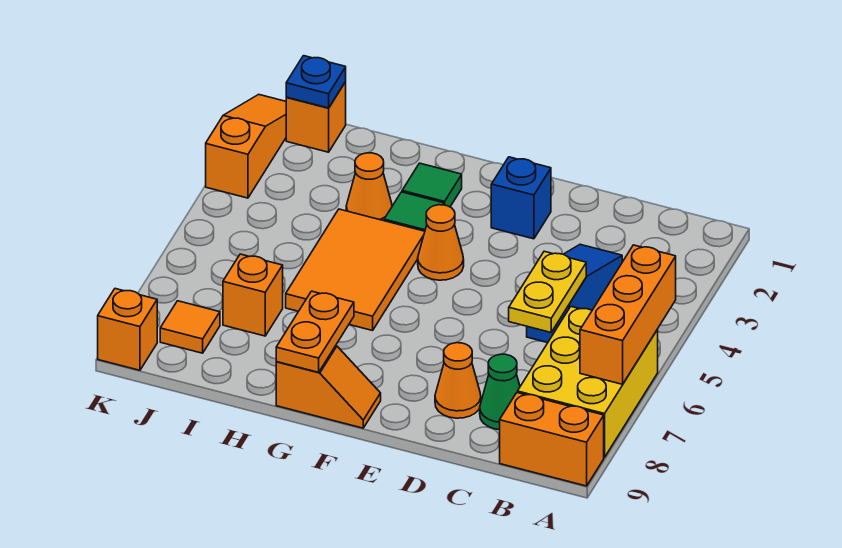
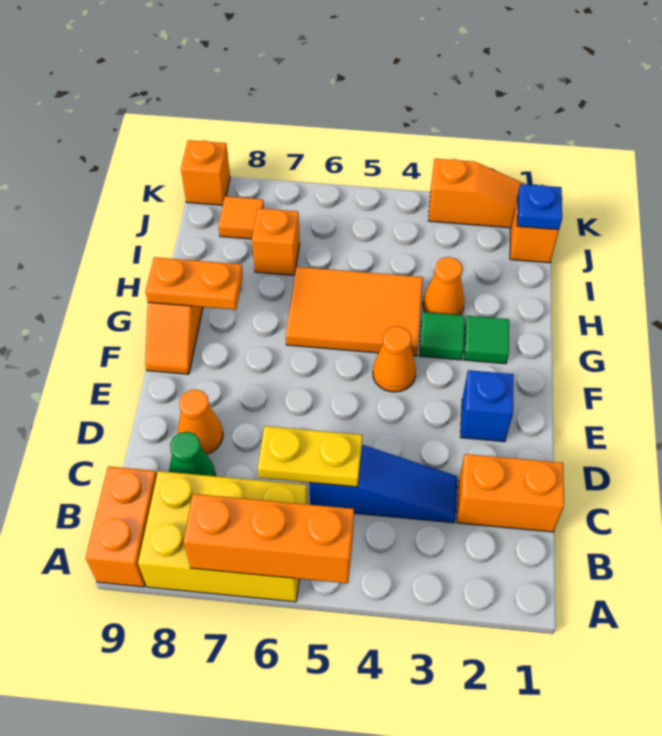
none -> orange 1x2 brick [457,454,564,532]

